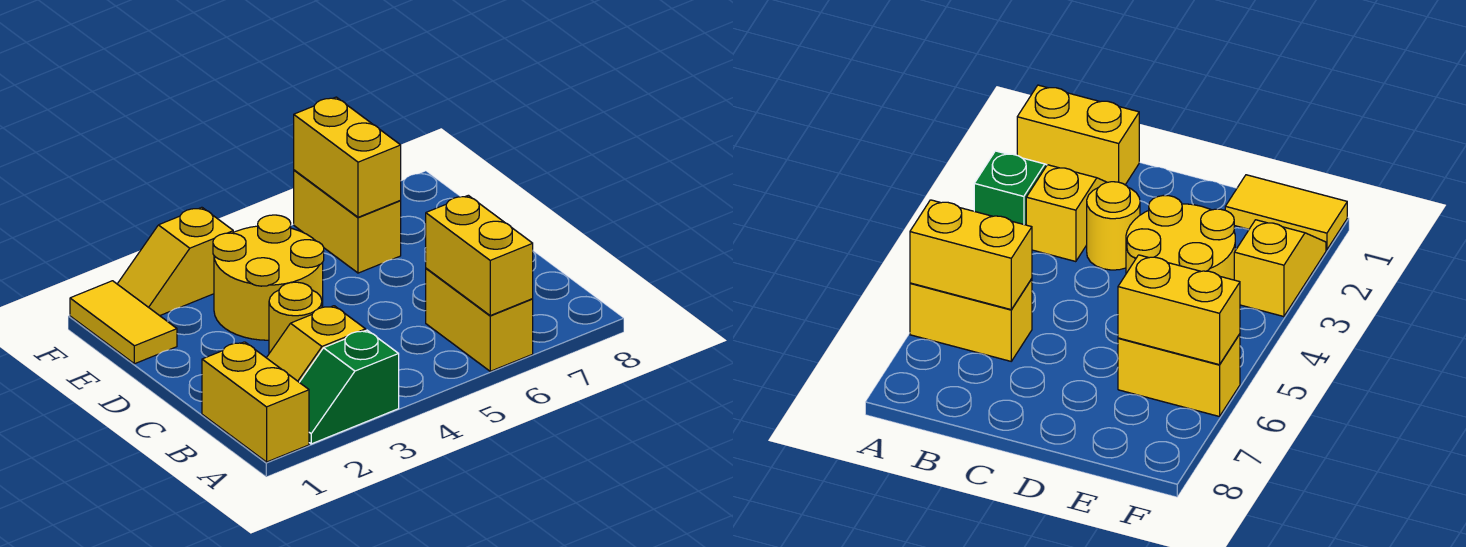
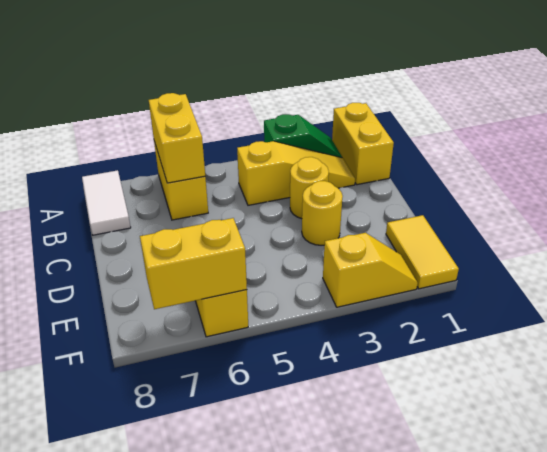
none -> white 1x2 tile [82,170,131,235]
yellow 1x2 slope [267,306,366,382] -> yellow 1x3 slope [237,141,355,205]
yellow 2x2 round brick [213,215,324,340] -> yellow 1x1 round brick [302,181,343,245]
yellow 1x2 brick [294,97,401,217] -> yellow 1x2 brick turned to [140,218,247,309]

